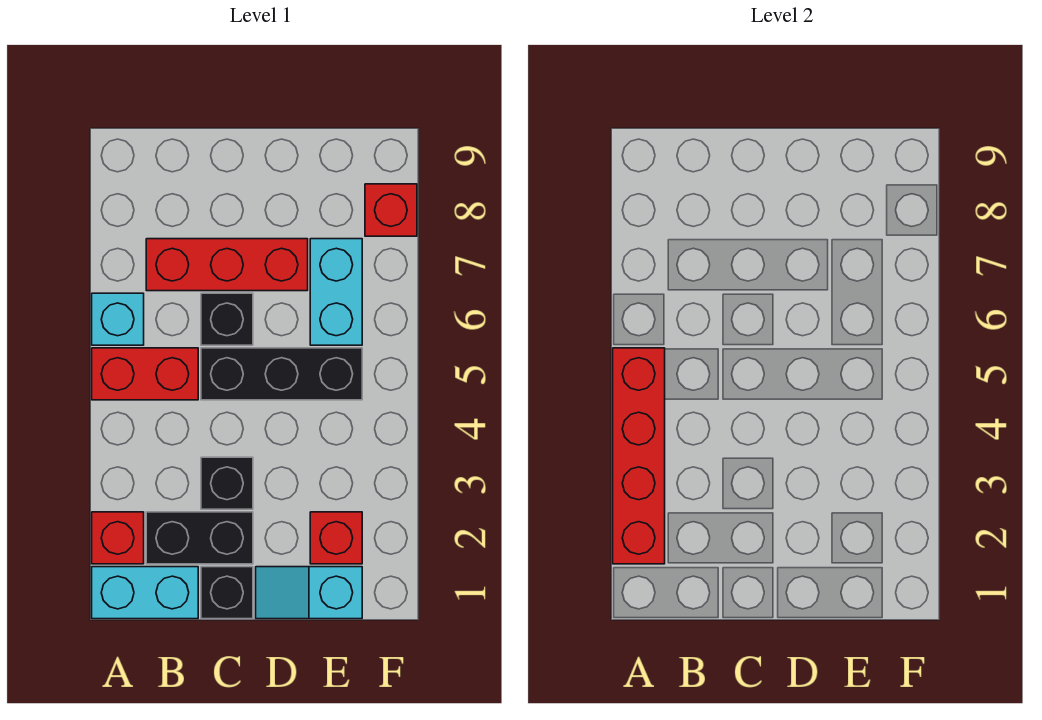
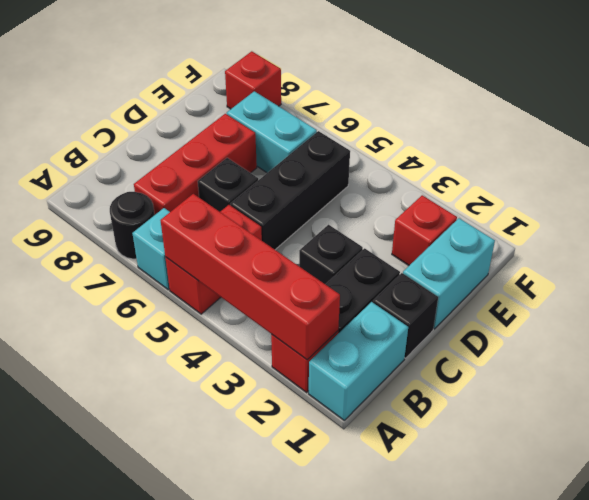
none -> black 1x1 round brick [110,192,155,259]
cyan 1x2 slope [256,567,362,619] -> cyan 1x2 brick [403,218,495,329]

